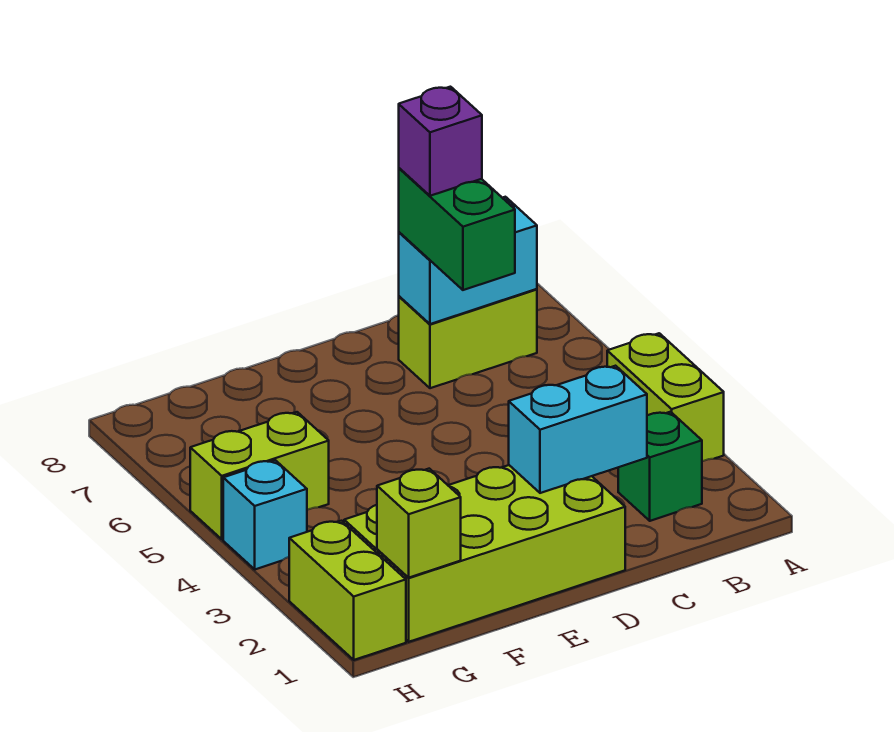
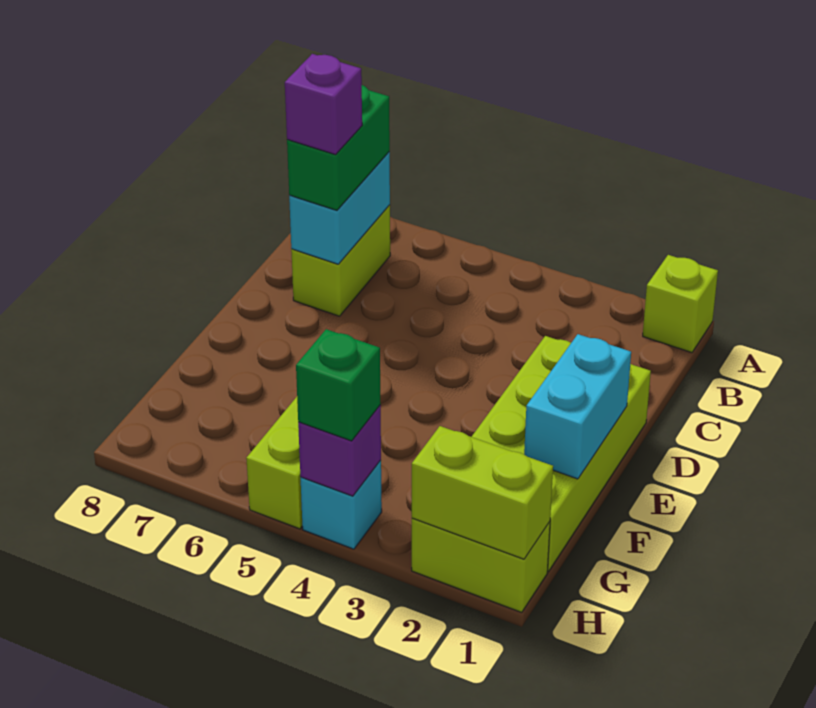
lime 1x2 brick [607,333,724,461] -> lime 1x2 brick moved to [412,426,553,559]
green 1x1 brick [618,412,702,521] -> green 1x1 brick moved to [296,329,381,441]
cyan 1x2 brick [509,366,647,493] -> cyan 1x2 brick moved to [524,334,631,479]
green 1x2 brick [399,168,515,290] -> green 1x2 brick turned to [287,85,390,210]
lime 1x1 brick [377,469,461,578] -> lime 1x1 brick moved to [643,255,718,353]
none -> purple 1x1 brick [298,405,381,496]

